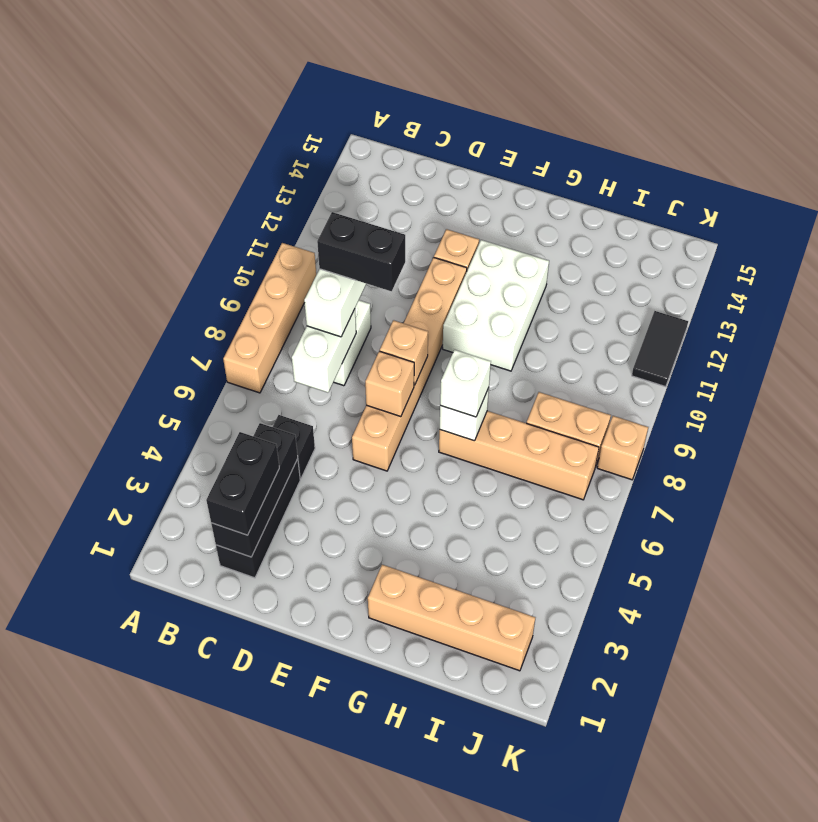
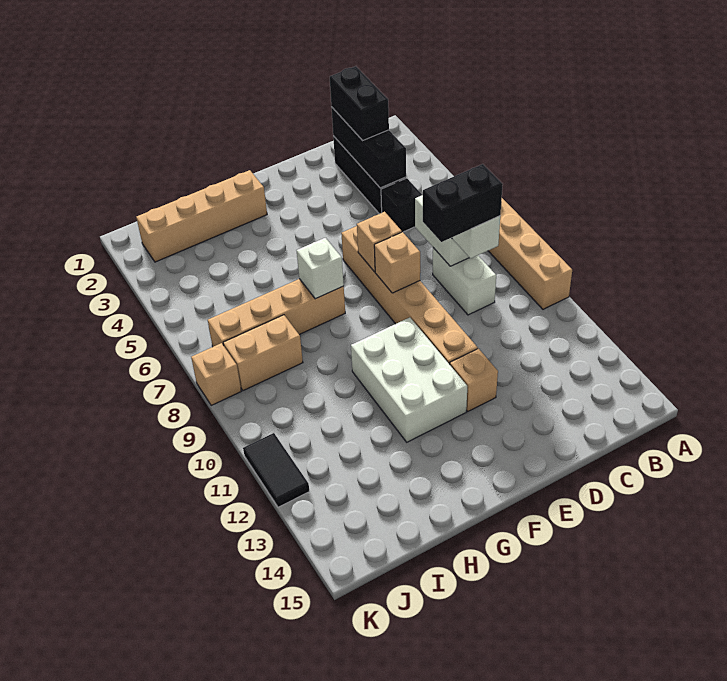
white 1x1 brick [440,350,491,417] -> none

